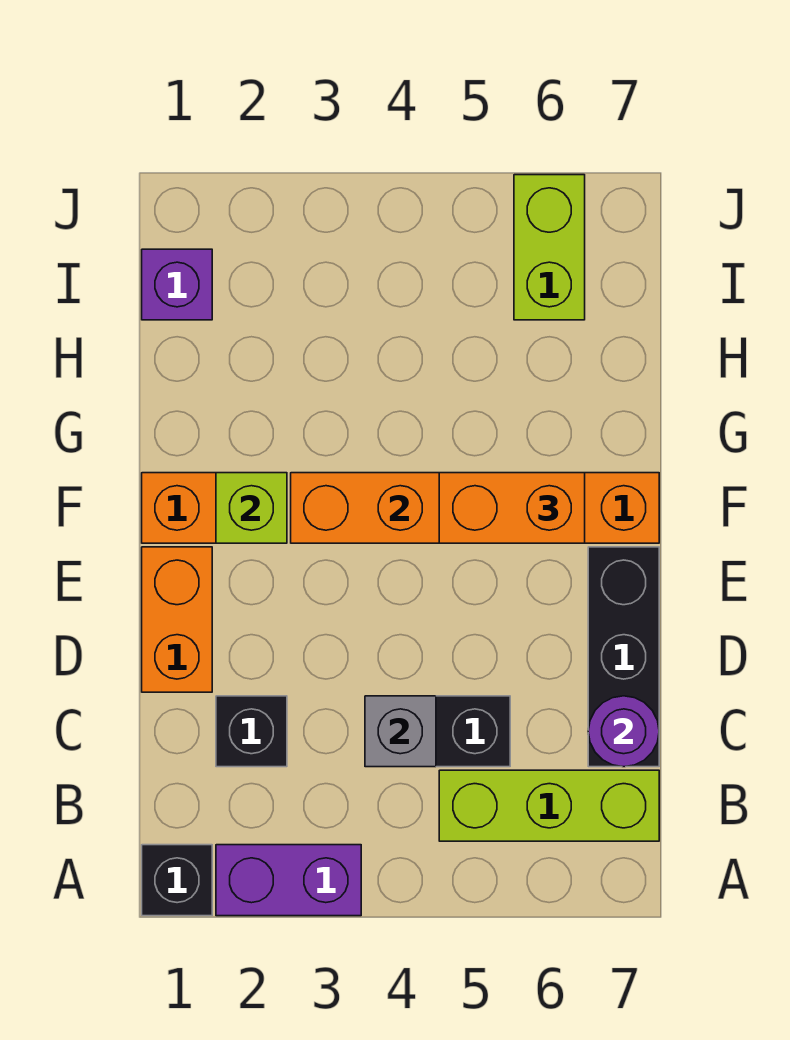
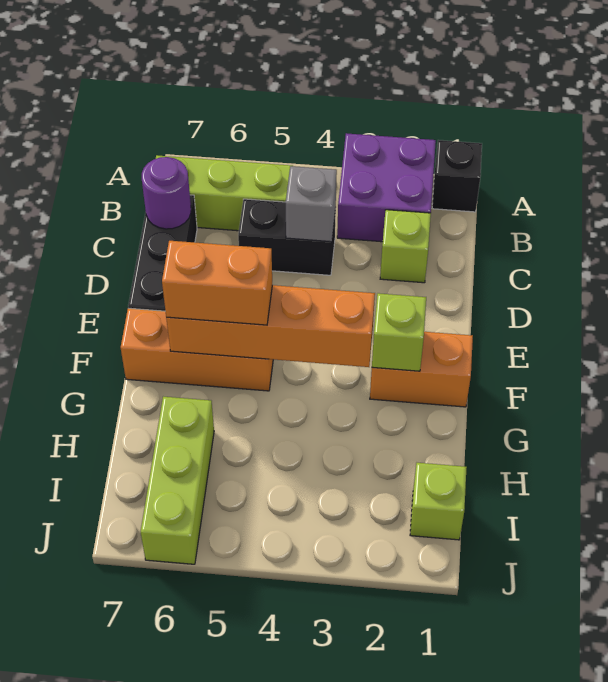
purple 1x2 brick [216,845,361,916] -> purple 2x2 brick [337,133,436,242]
black 1x1 brick [216,696,287,767] -> lime 1x1 brick [380,210,431,283]
orange 1x2 brick [142,547,212,692] -> none
purple 1x1 brick [142,249,212,320] -> lime 1x1 brick [410,463,467,540]
lime 1x2 brick [514,175,585,320] -> lime 1x3 brick [141,397,214,564]

